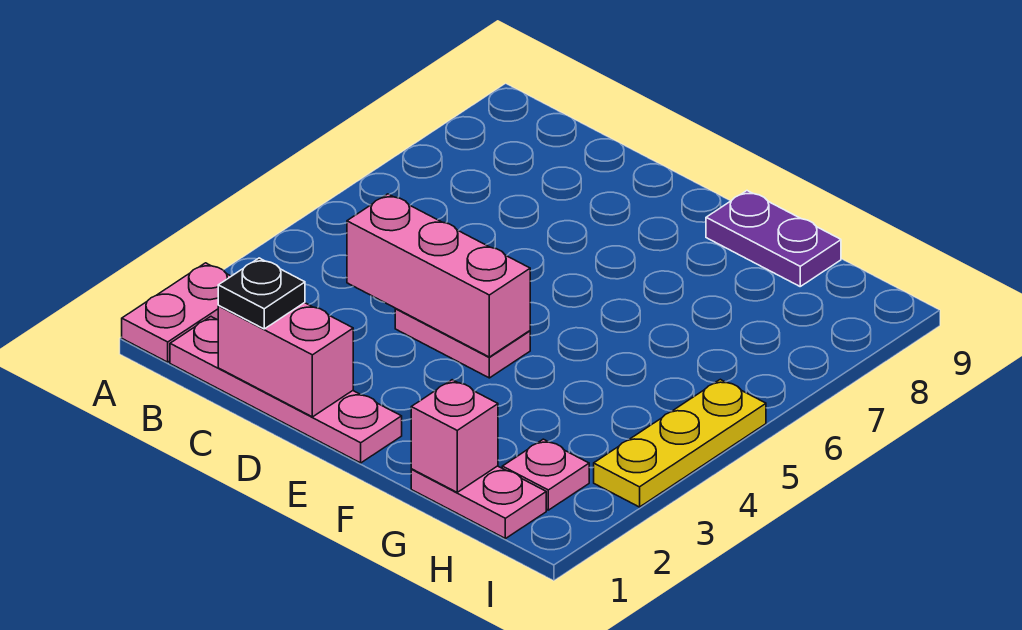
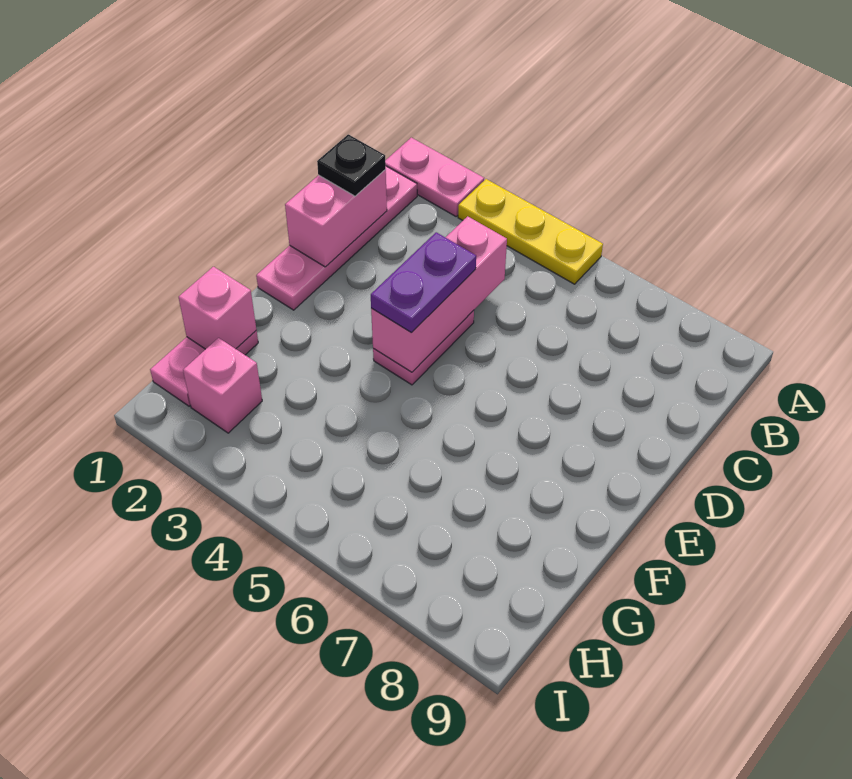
purple 1x2 plate [706,191,841,286] -> purple 1x2 plate moved to [371,232,476,333]
pink 1x1 plate [502,439,589,510] -> pink 1x1 brick [183,338,262,433]
yellow 1x3 plate [594,379,766,507] -> yellow 1x3 plate moved to [458,179,603,284]

